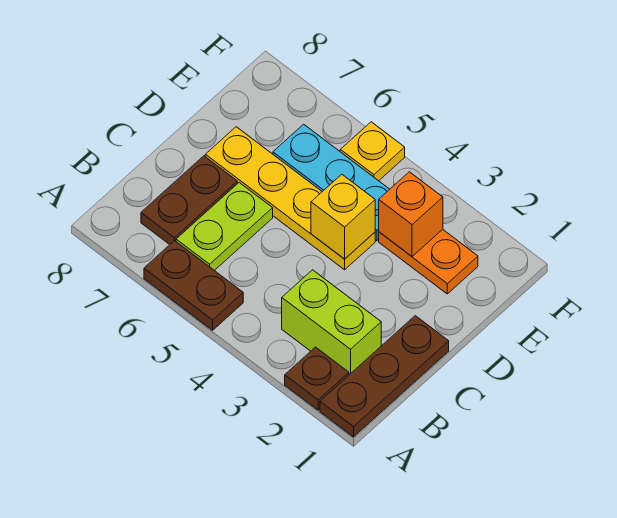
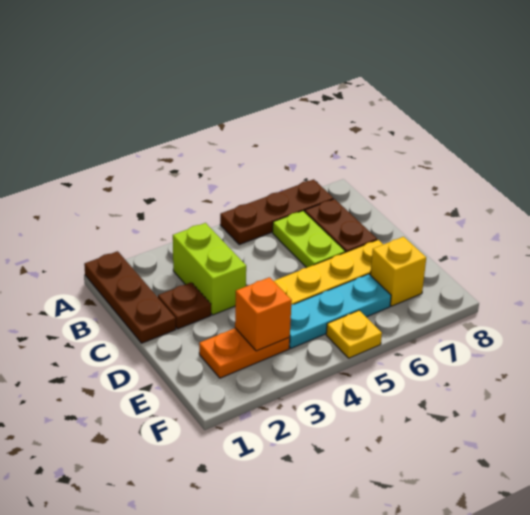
brown 1x1 plate [285,347,349,410] -> brown 1x1 plate moved to [158,282,211,329]
brown 1x2 plate [144,241,243,330] -> brown 1x3 plate [220,179,333,244]
lime 1x2 brick [282,270,381,375] -> lime 1x2 brick turned to [173,223,246,315]
yellow 1x1 brick [311,174,375,259] -> yellow 1x1 brick moved to [370,237,426,306]

